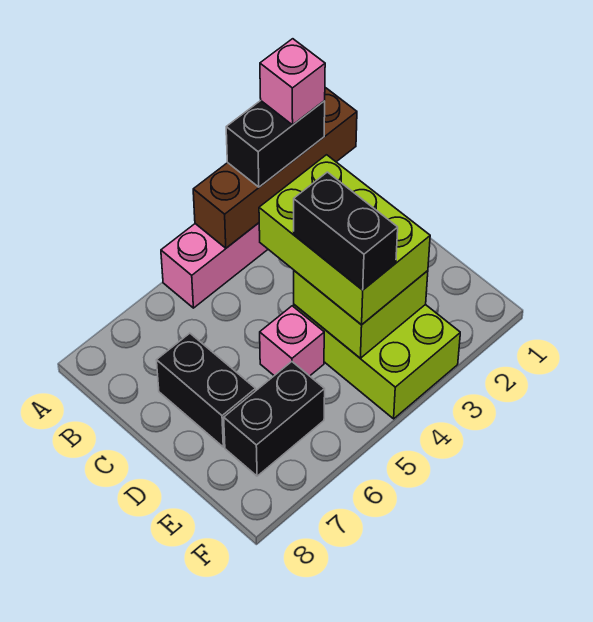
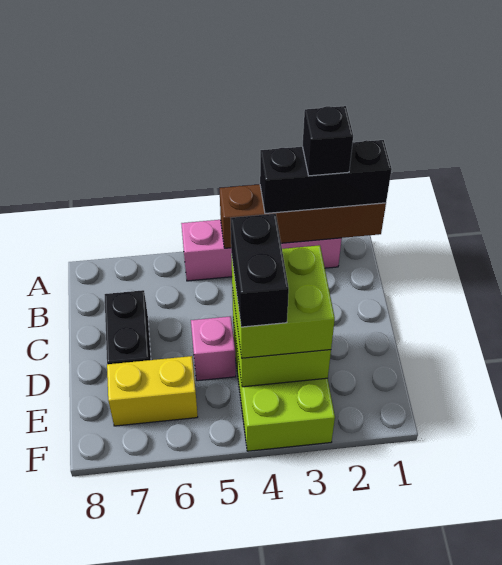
black 1x2 brick [226,101,325,187] -> black 1x3 brick [260,140,392,214]
pink 1x1 brick [260,39,325,125] -> black 1x1 brick [302,106,353,176]
lime 2x3 brick [259,155,430,325] -> lime 2x2 brick [231,245,335,358]
black 1x2 brick [224,362,325,476] -> yellow 1x2 brick [107,356,198,426]

